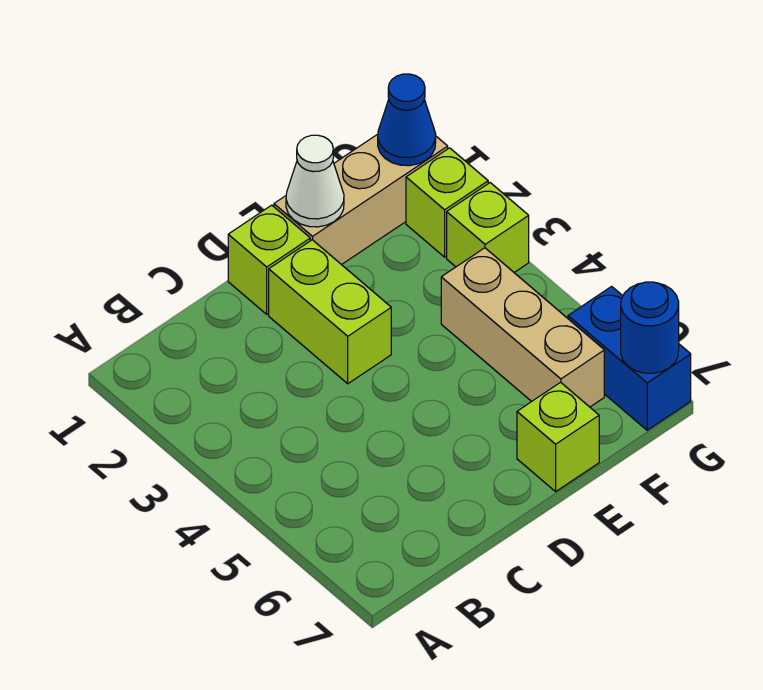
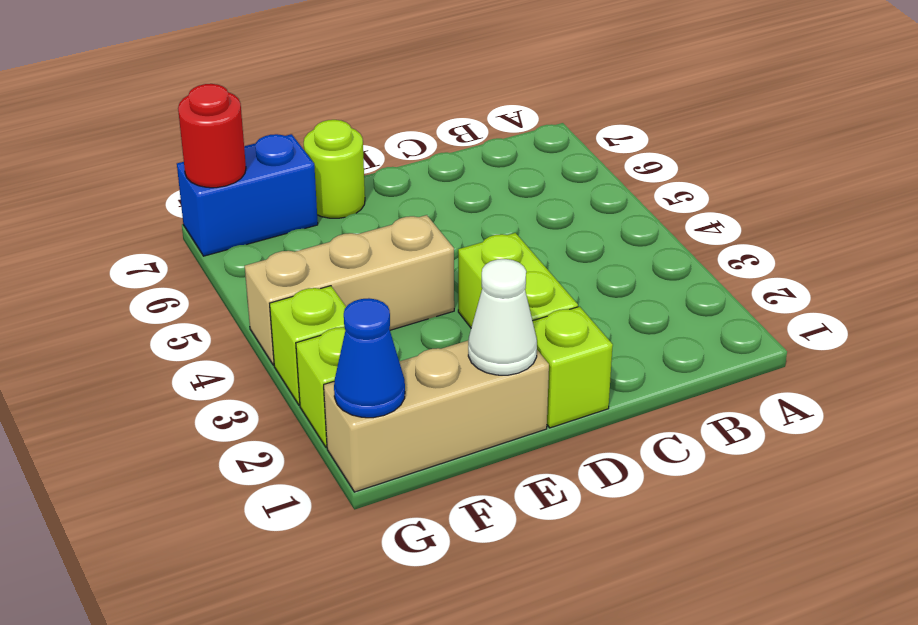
lime 1x1 brick [517,382,599,492] -> lime 1x1 round brick [304,120,365,218]
tan 1x3 brick [441,248,604,407] -> tan 1x3 brick turned to [245,215,454,365]
blue 1x2 brick [568,286,691,430] -> blue 1x2 brick turned to [177,134,318,256]
blue 1x1 round brick [621,282,679,373] -> red 1x1 round brick [178,84,246,188]

